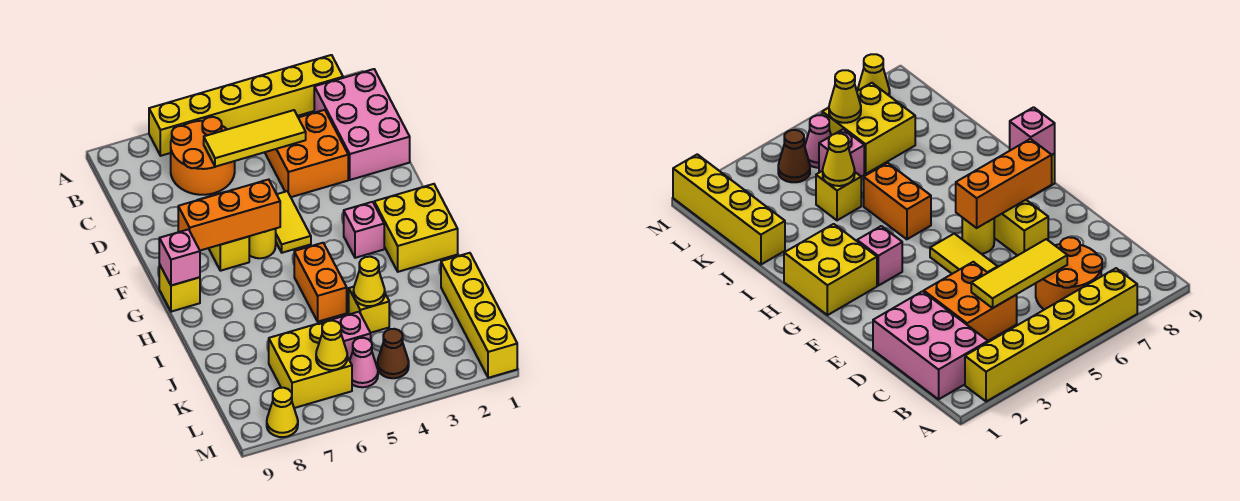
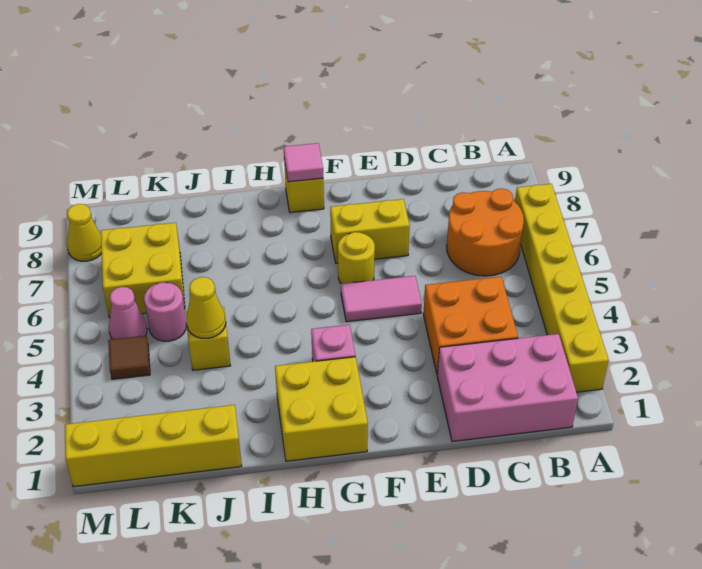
yellow 1x3 tile [204,110,306,167] -> none
yellow 1x2 tile [276,191,311,253] -> pink 1x2 tile [341,276,422,322]
orange 1x3 brick [178,179,280,250] -> none
pink 1x1 brick [159,229,200,286] -> pink 1x1 tile [284,143,323,182]
orange 1x2 brick [294,243,347,322] -> none
pink 1x1 brick [330,312,371,360] -> pink 1x1 round brick [144,282,186,341]
brown 1x1 cone [377,329,409,378] -> brown 1x1 tile [108,336,150,379]
yellow 1x1 cone [316,321,347,370] -> none

